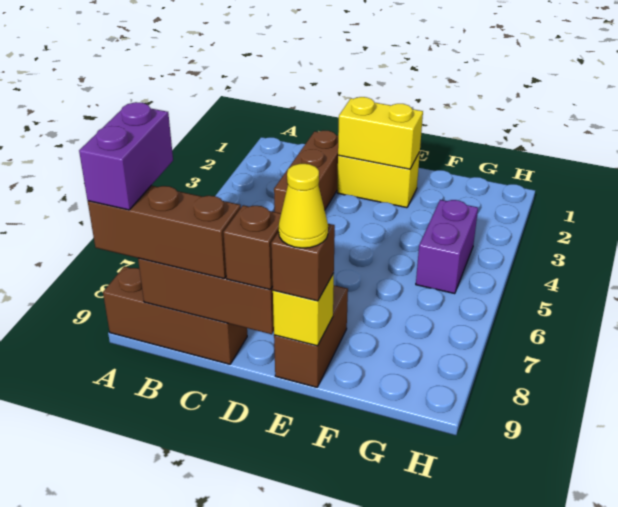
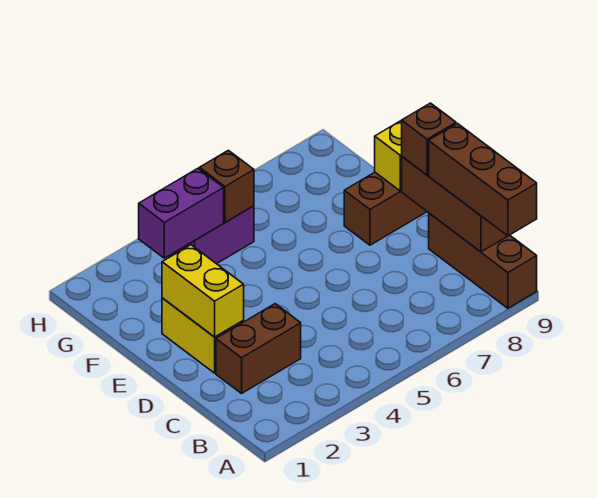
purple 1x2 brick [79,102,173,210] -> purple 1x2 brick moved to [139,169,224,258]
brown 1x3 brick [274,130,338,213] -> brown 1x2 brick [216,304,301,393]
brown 1x1 brick [271,224,335,301] -> brown 1x1 brick moved to [199,150,254,222]
yellow 1x1 cone [279,164,328,248] -> none

